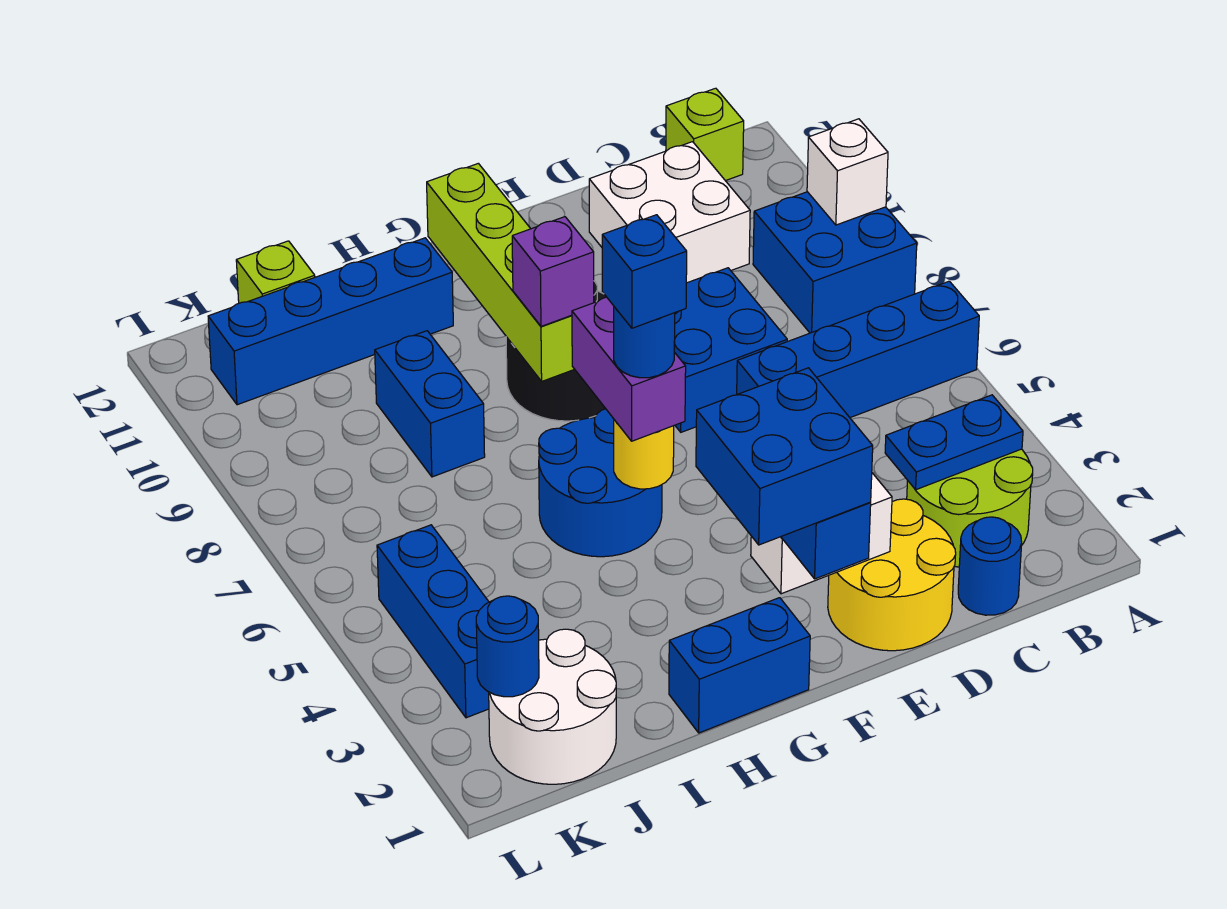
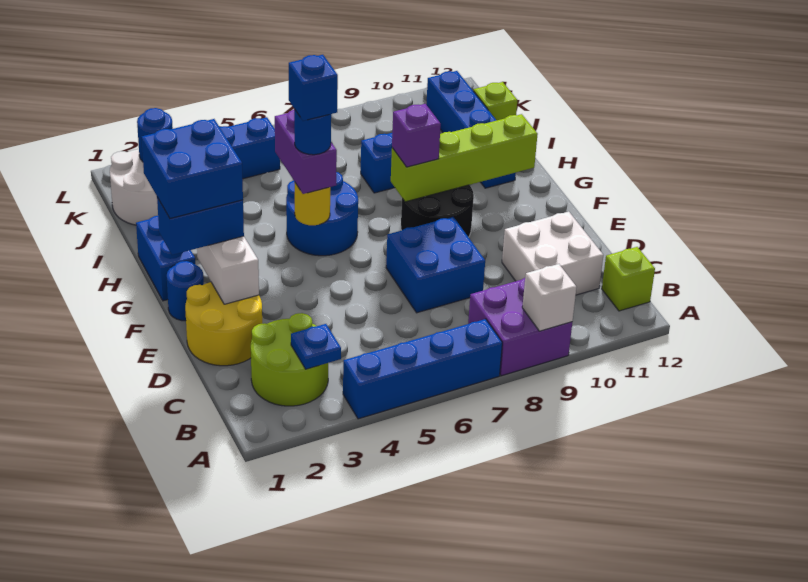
blue 1x4 brick [737,281,979,418] -> blue 1x4 brick turned to [343,319,502,419]
blue 2x2 brick [753,192,917,333] -> purple 2x2 brick [468,278,572,376]
blue 1x2 plate [885,395,1023,490] -> blue 1x1 plate [291,324,341,369]
blue 1x1 round brick [958,517,1022,615] -> blue 1x1 round brick moved to [167,261,204,321]
purple 1x2 brick [572,297,686,441] -> purple 1x2 brick turned to [275,110,337,194]

